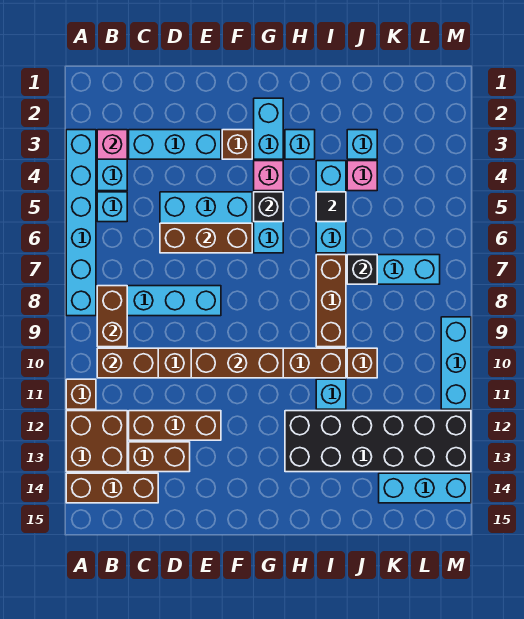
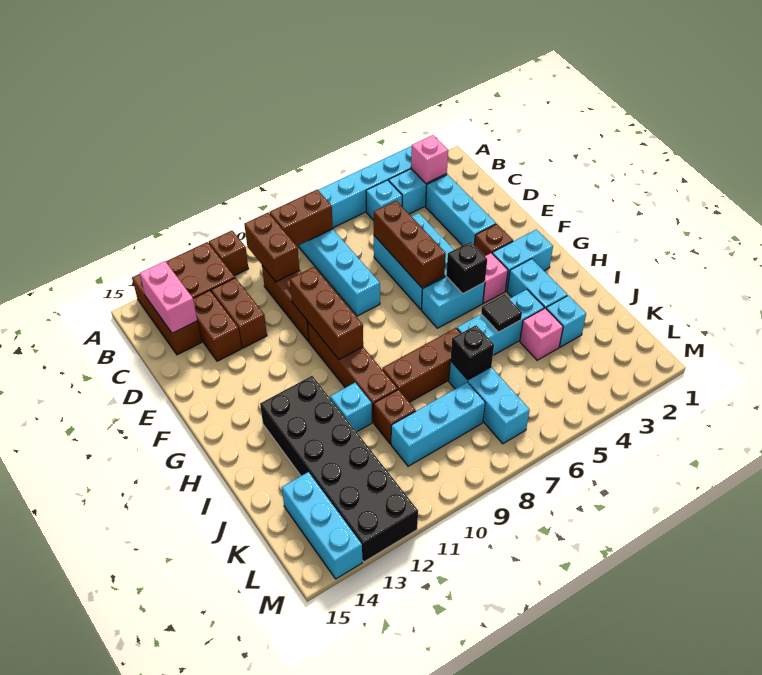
none -> pink 1x2 brick [140,261,197,333]
brown 1x3 brick [129,411,221,440] -> brown 1x2 brick [211,278,267,348]
cyan 1x1 brick [285,130,315,159] -> cyan 1x2 brick [507,259,567,308]
cyan 1x3 brick [441,317,471,409] -> cyan 1x3 brick moved to [391,382,485,466]

